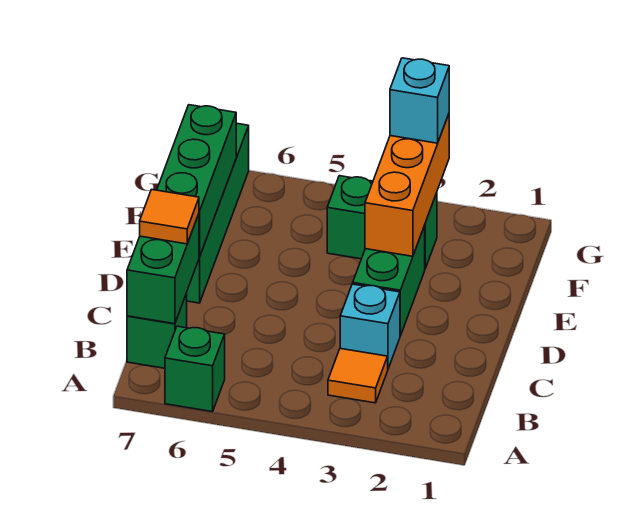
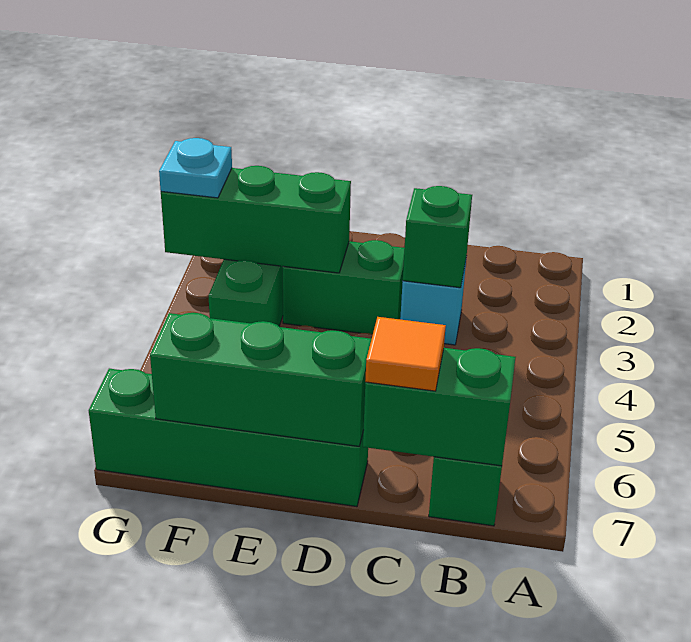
green 1x1 brick [165,326,225,412] -> green 1x1 brick moved to [403,186,472,288]
orange 1x1 tile [328,349,388,403] -> none
orange 1x3 brick [365,114,449,256] -> green 1x3 brick [161,166,351,273]
cyan 1x1 brick [390,58,449,143] -> cyan 1x1 plate [159,138,232,198]

